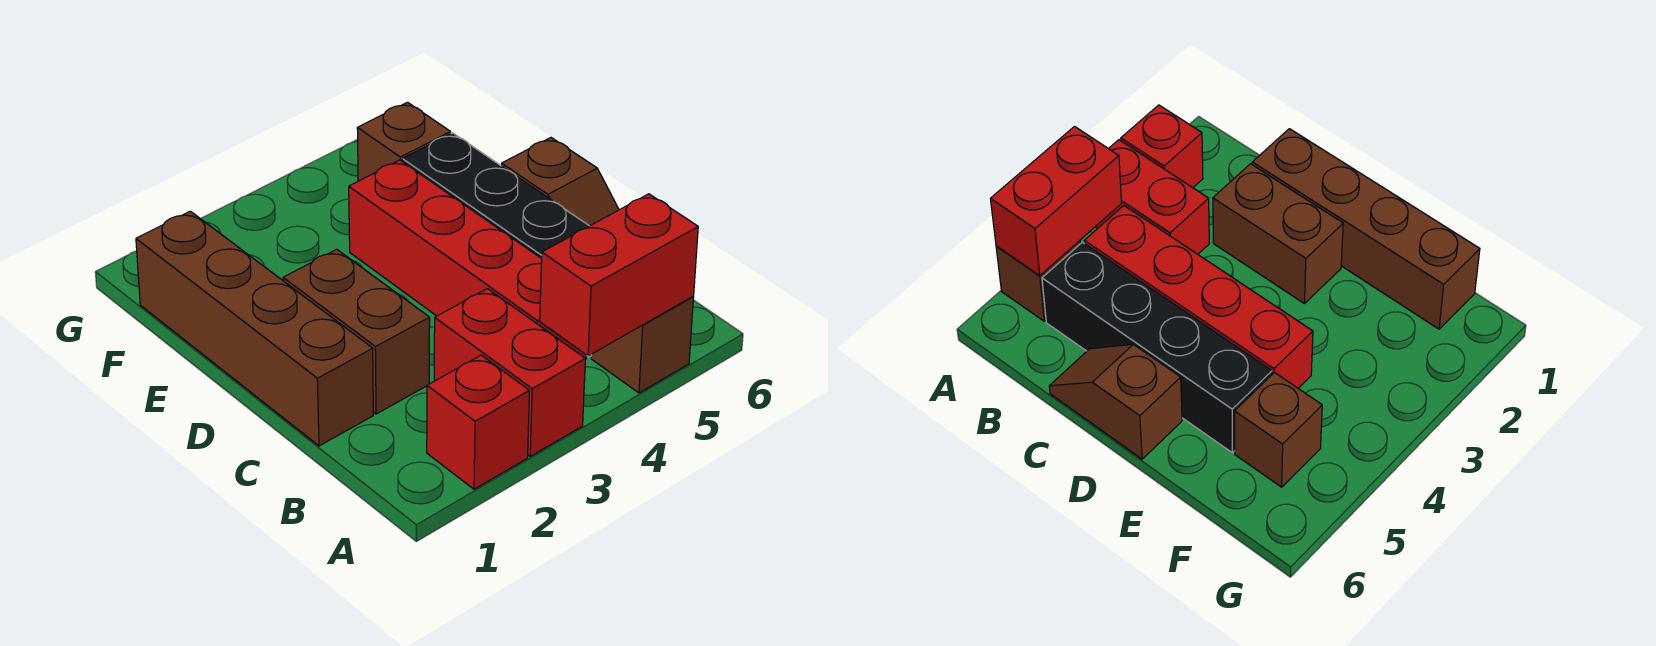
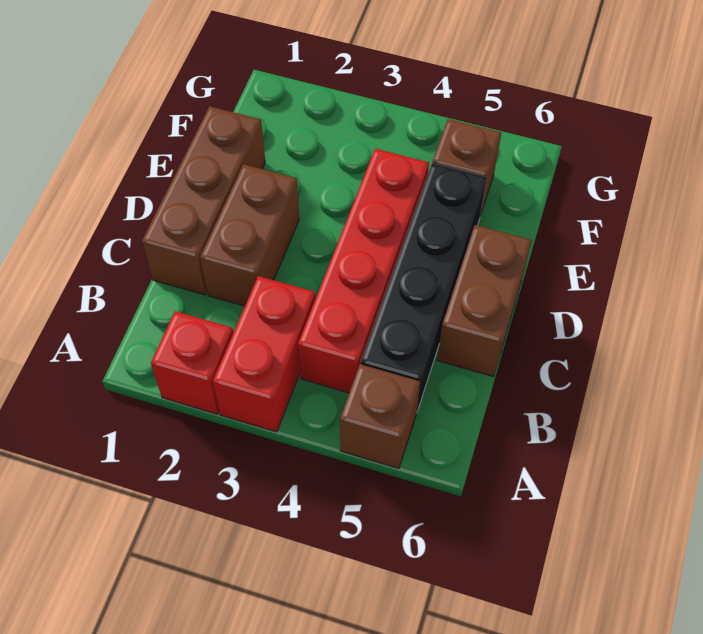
red 1x2 brick [540,194,698,356] -> none
brown 1x4 brick [136,211,373,446] -> brown 1x3 brick [142,106,265,295]
brown 1x2 slope [502,138,619,226] -> brown 1x2 brick [437,225,532,377]

